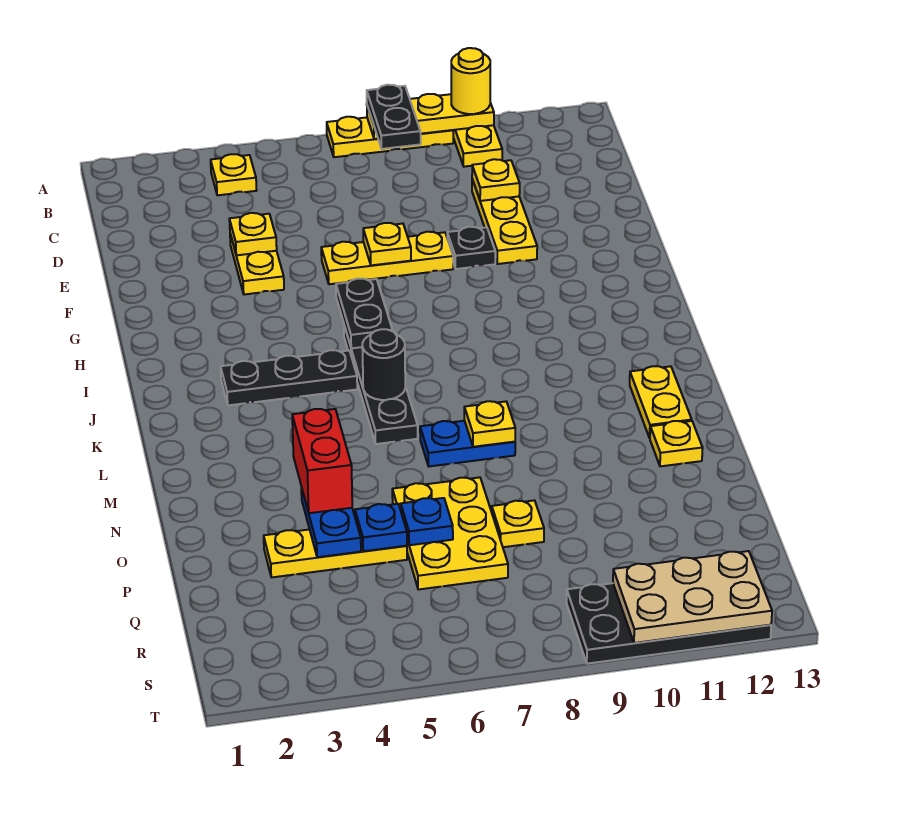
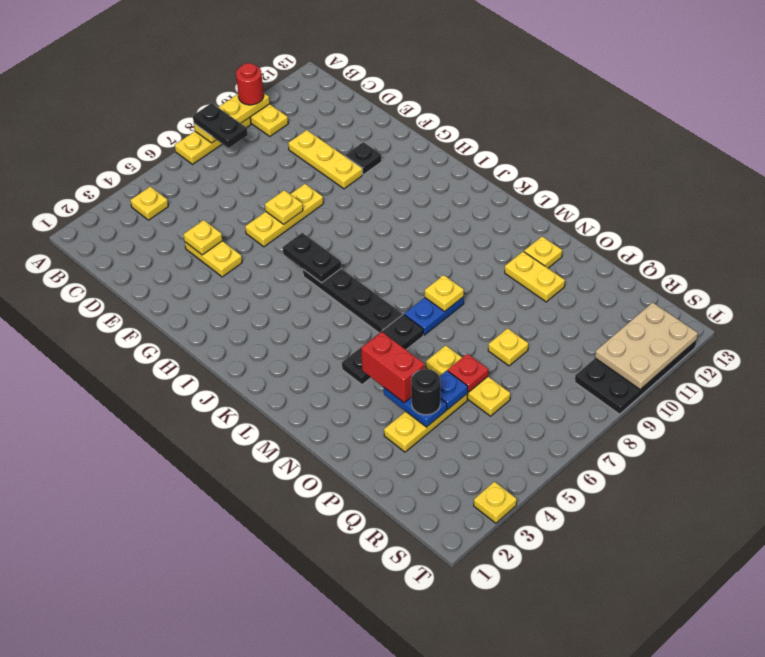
yellow 1x1 round brick [451,48,490,114] -> red 1x1 round brick [236,63,264,105]
yellow 1x1 plate [472,159,520,201] -> yellow 1x1 plate moved to [474,482,517,523]
black 1x1 plate [447,227,495,269] -> black 1x1 plate moved to [345,142,382,175]
black 1x3 plate [221,350,357,405] -> black 1x3 plate moved to [342,314,423,385]
black 1x1 round brick [362,329,405,400] -> black 1x1 round brick moved to [411,369,441,415]
yellow 1x2 plate [630,366,692,438] -> yellow 1x2 plate moved to [505,251,565,302]
yellow 2x3 plate [392,477,508,590] -> yellow 1x3 plate [426,345,510,416]
blue 1x1 plate [401,498,453,545] -> red 1x1 plate [448,354,488,392]

